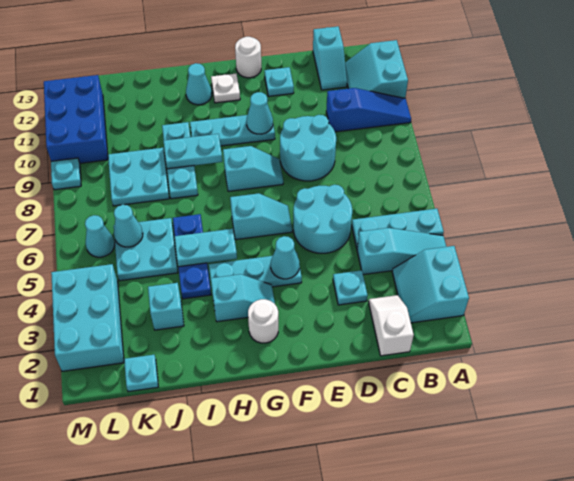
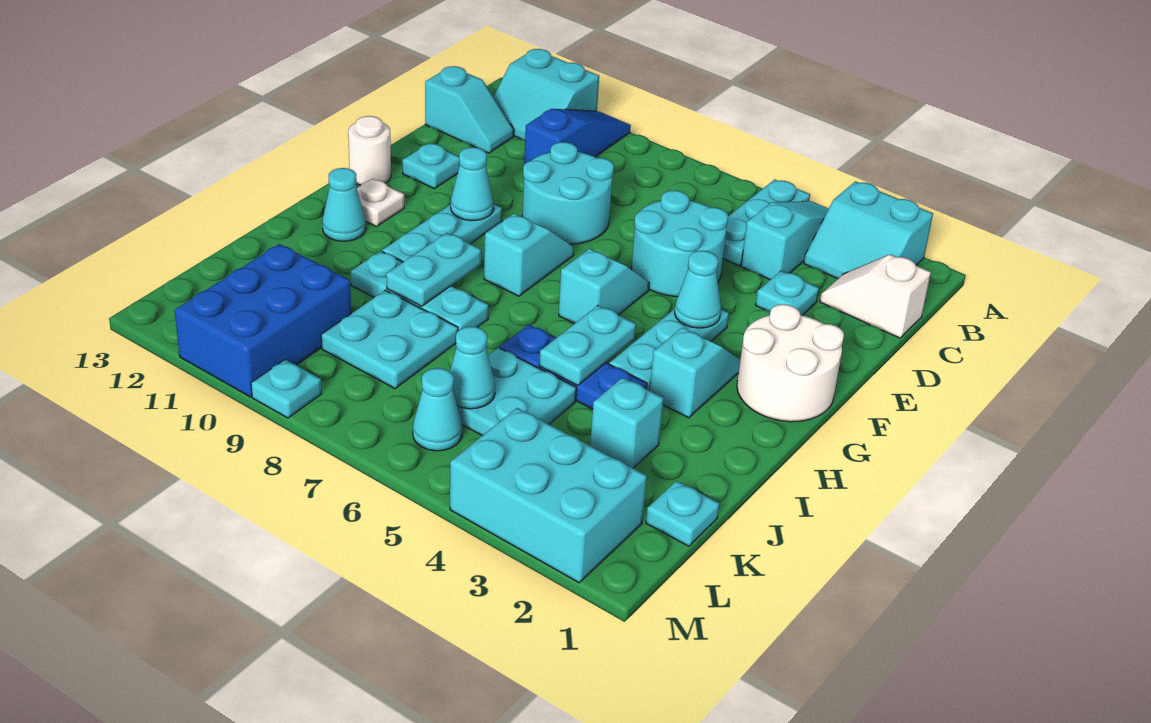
white 1x1 round brick [248,299,278,343] -> white 2x2 round brick [737,304,844,422]
blue 2x3 brick [44,75,108,163] -> blue 2x3 brick turned to [175,244,351,397]

